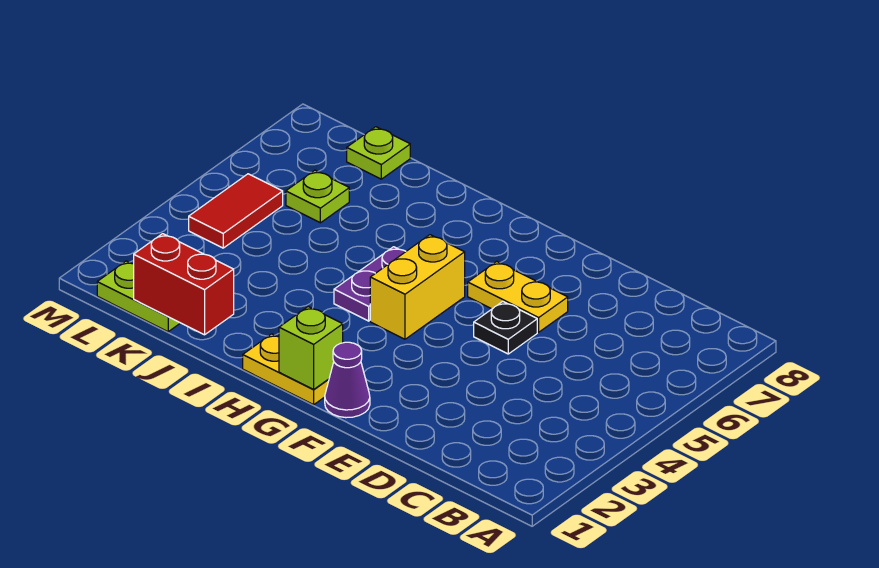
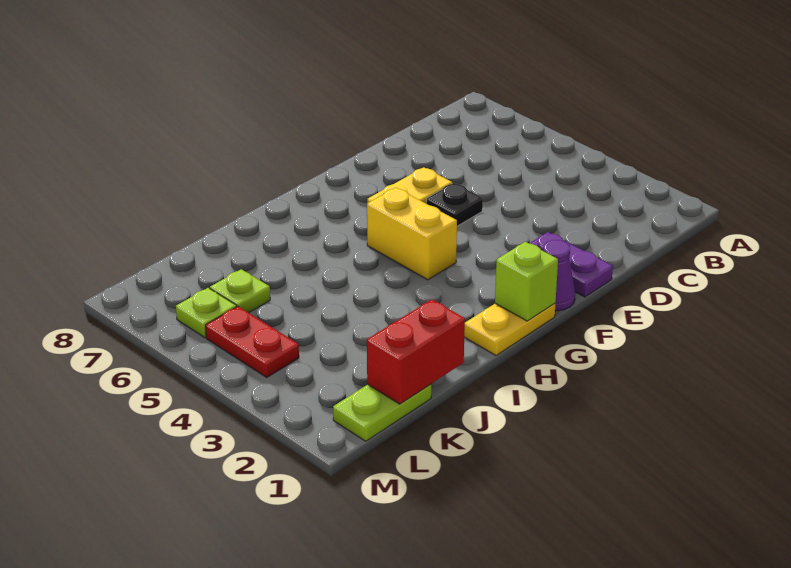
purple 1x2 plate [334,247,406,321] -> purple 1x2 plate moved to [529,232,613,297]
lime 1x1 plate [347,127,410,179] -> lime 1x1 plate moved to [176,288,237,338]
red 1x2 tile [189,174,283,248] -> red 1x2 plate [206,307,299,377]

